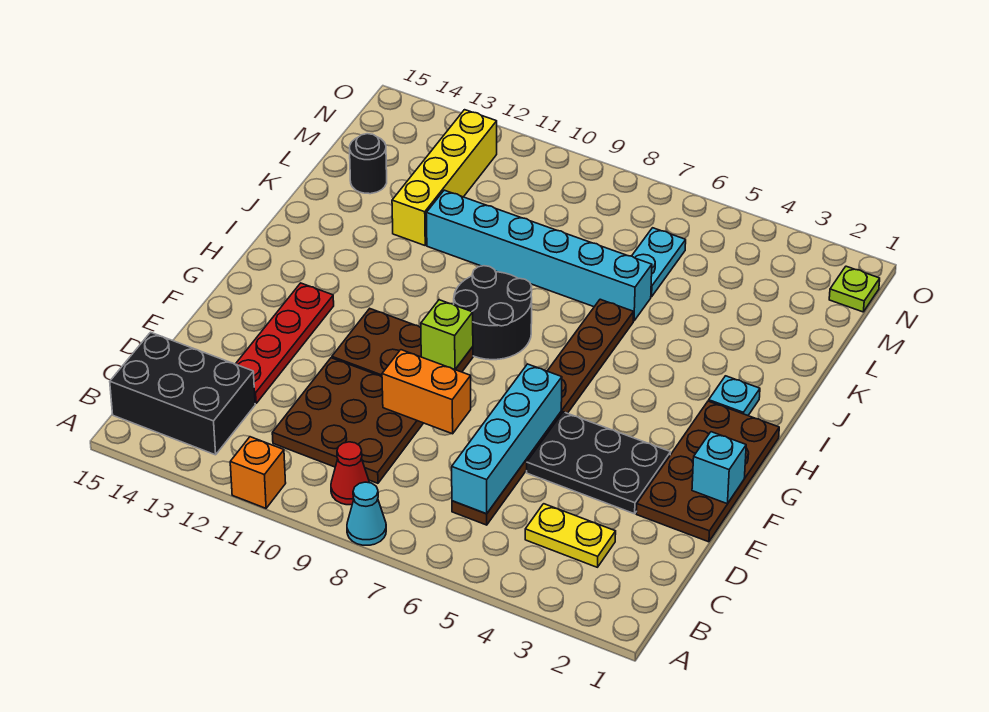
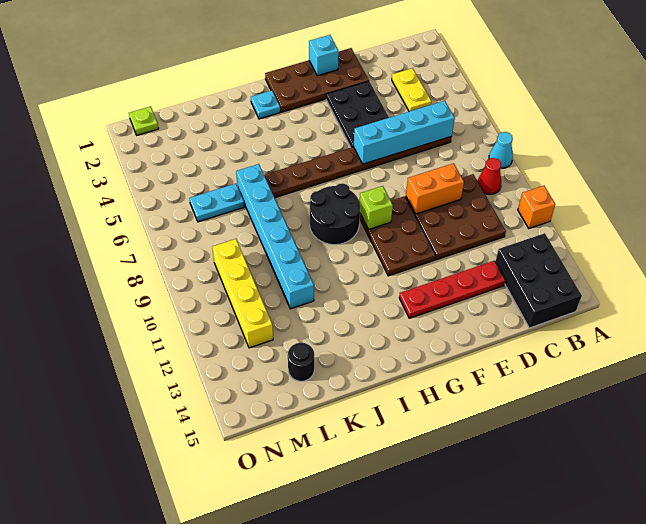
orange 1x2 brick [382,350,471,434] -> orange 1x2 brick turned to [406,163,464,214]
yellow 1x4 brick [392,110,497,245] -> yellow 1x4 brick turned to [212,239,273,348]

